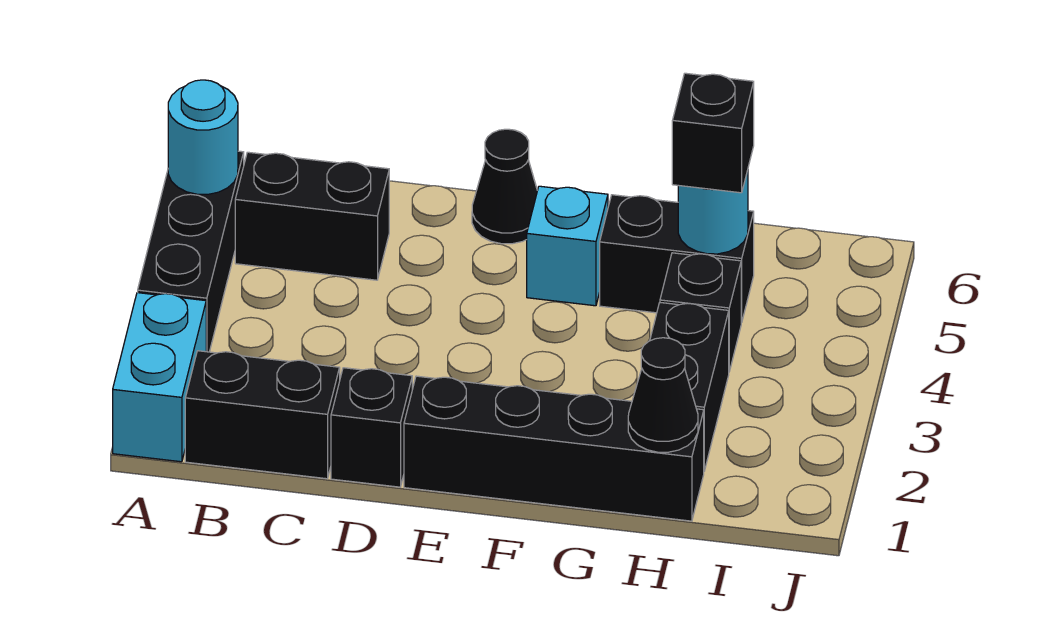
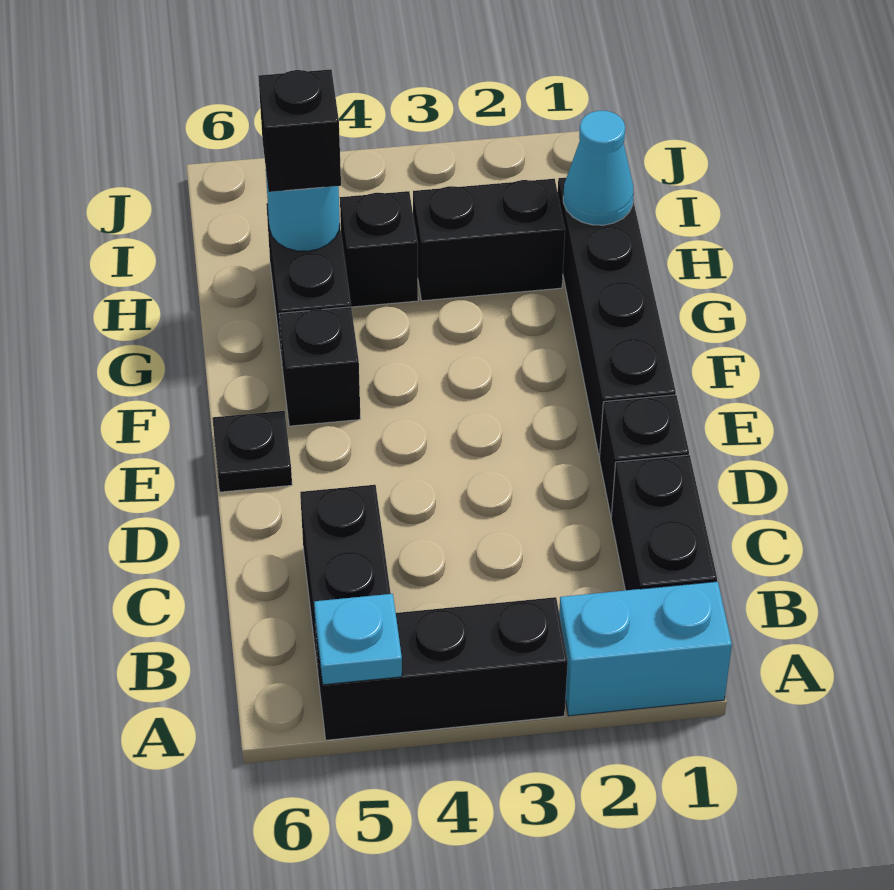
cyan 1x1 round brick [168,80,238,194] -> cyan 1x1 plate [314,594,402,685]
black 1x1 cone [472,129,537,244] -> black 1x1 plate [212,411,292,492]
cyan 1x1 brick [527,186,608,306] -> black 1x1 brick [279,307,360,426]
black 1x1 cone [628,338,698,452] -> cyan 1x1 cone [563,111,634,225]

